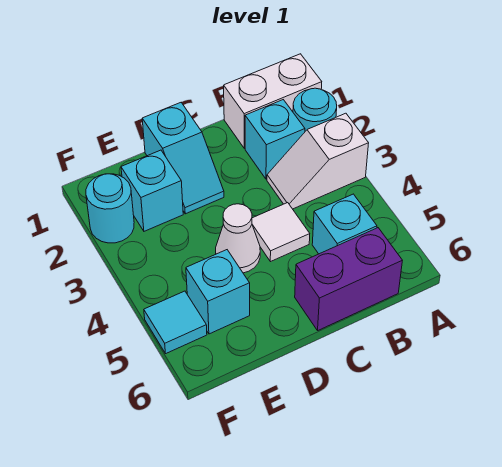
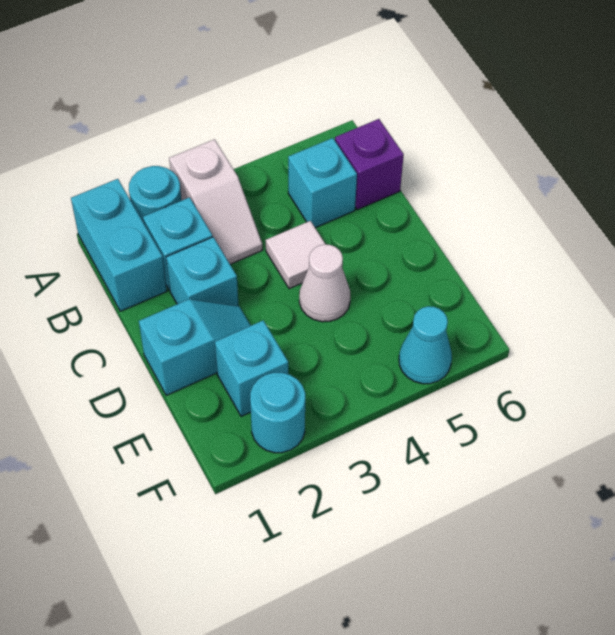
white 1x2 brick [224,54,322,149] -> cyan 1x2 brick [71,179,167,311]
purple 1x2 brick [295,228,402,330] -> purple 1x1 brick [335,119,404,210]
cyan 1x1 brick [186,250,250,334] -> cyan 1x1 brick moved to [166,237,239,306]
cyan 1x1 tile [144,291,207,353] -> cyan 1x1 cone [399,306,452,384]

